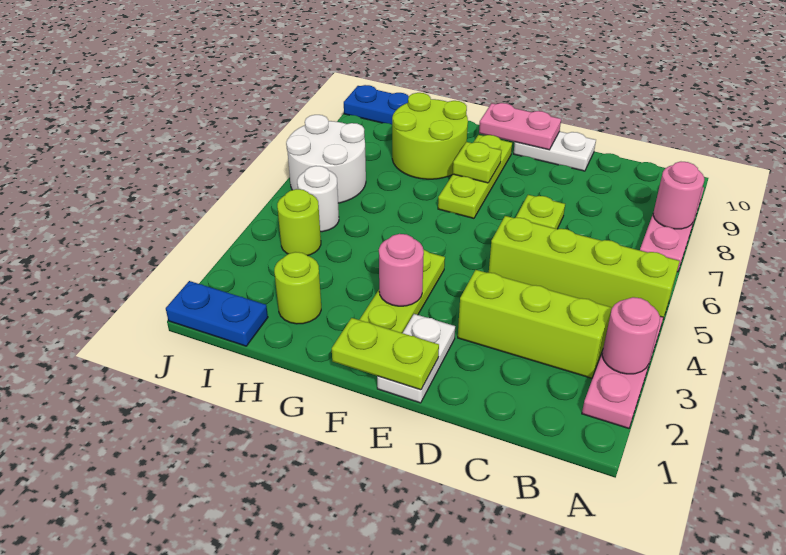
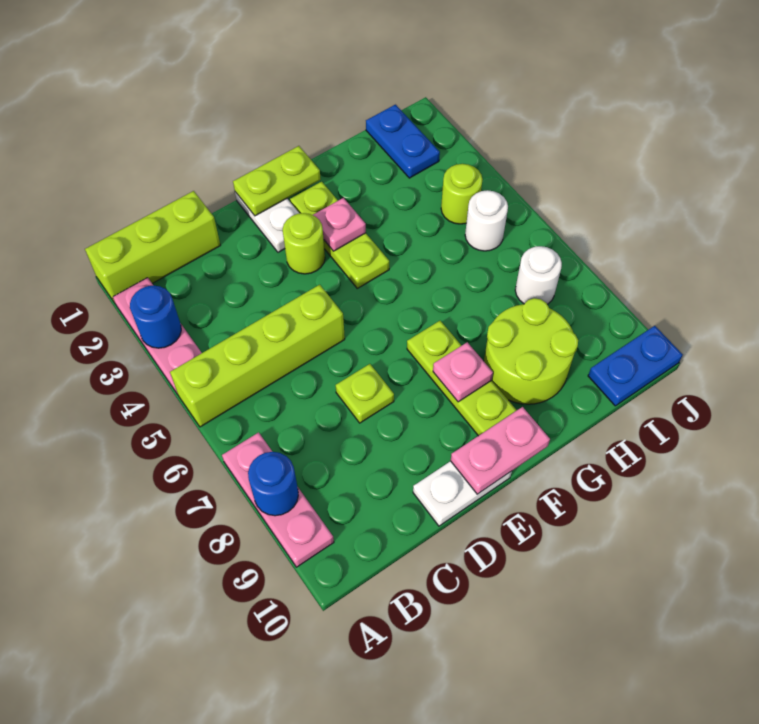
pink 1x1 round brick [602,297,660,374] -> blue 1x1 round brick [130,285,181,348]
pink 1x1 round brick [653,162,704,229] -> blue 1x1 round brick [248,452,298,516]
lime 1x3 brick [458,270,612,378] -> lime 1x3 brick moved to [85,191,221,303]
pink 1x1 round brick [379,234,424,306] -> pink 1x1 plate [313,198,366,251]
lime 1x1 plate [453,142,501,183] -> pink 1x1 plate [433,342,493,402]
lime 1x1 round brick [274,252,321,324] -> lime 1x1 round brick moved to [283,213,325,274]
blue 1x2 plate [166,281,268,346] -> blue 1x2 plate turned to [366,105,440,178]
white 2x2 round brick [286,115,366,203] -> white 1x1 round brick [515,246,562,304]

